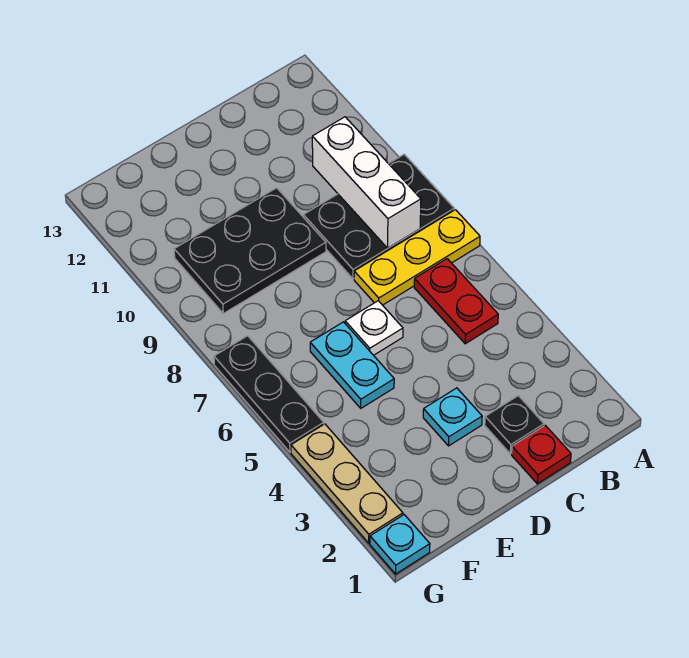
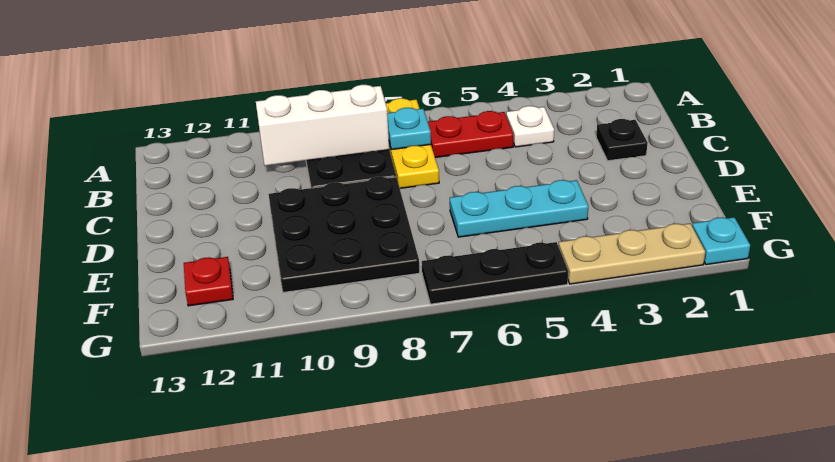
red 1x1 plate [512,425,571,484] -> red 1x1 plate moved to [184,257,233,306]
cyan 1x1 plate [423,388,482,446] -> cyan 1x1 plate moved to [387,108,431,150]
white 1x1 plate [345,301,403,355] -> white 1x1 plate moved to [506,106,554,147]
black 2x3 plate [174,188,326,313] -> black 3x3 plate [269,177,420,292]
cyan 1x2 plate [310,322,394,408] -> cyan 1x3 plate [450,180,588,237]

